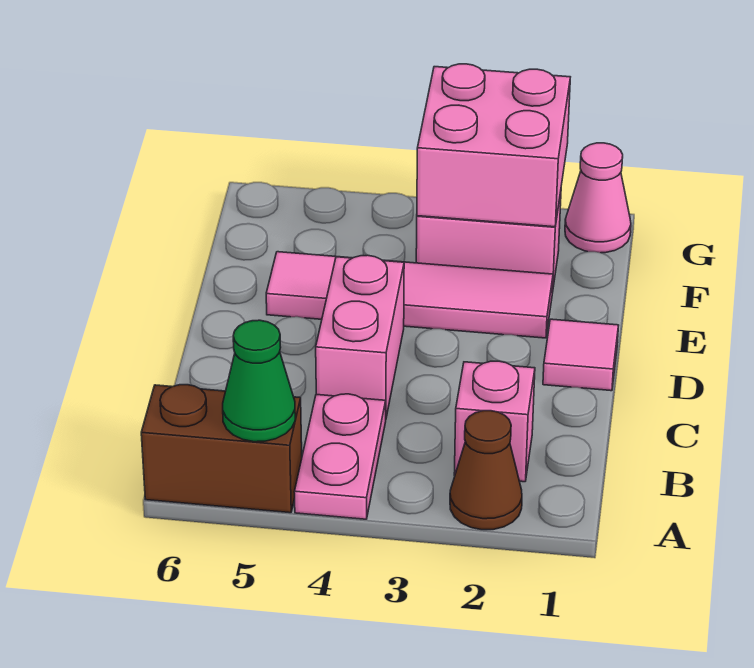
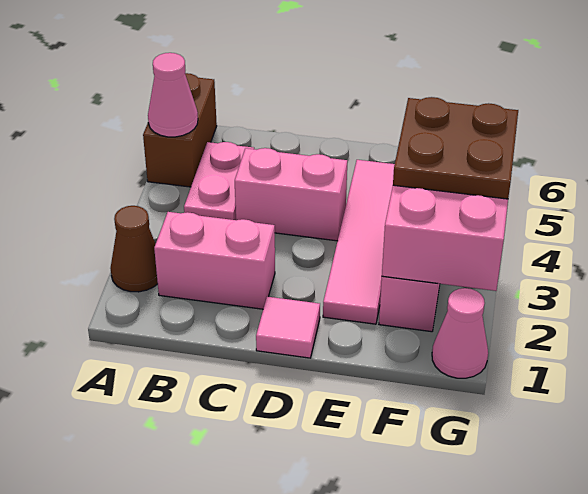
pink 1x2 plate [294,394,386,519] -> pink 1x2 plate turned to [184,142,254,220]
green 1x1 cone [223,320,295,442] -> pink 1x1 cone [148,53,198,137]
pink 1x1 brick [454,361,535,482] -> pink 1x2 brick [154,212,275,309]
none -> brown 2x2 plate [393,97,518,199]

